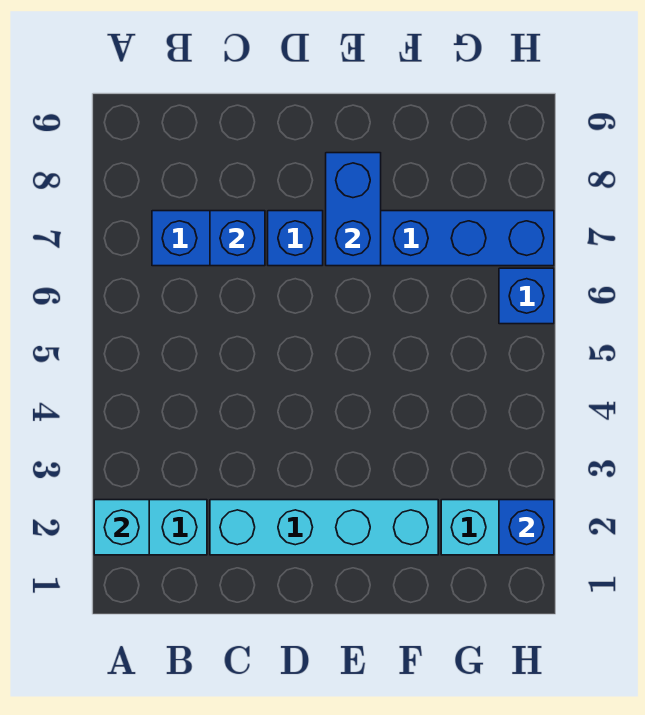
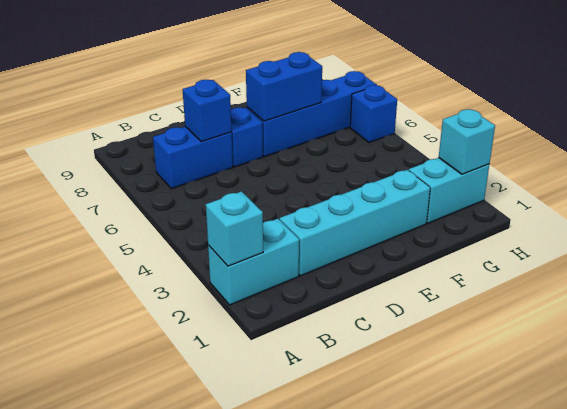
blue 1x2 brick [326,153,381,266] -> blue 1x2 brick turned to [246,52,322,121]
blue 1x1 brick [499,500,554,555] -> cyan 1x1 brick [439,109,495,174]

